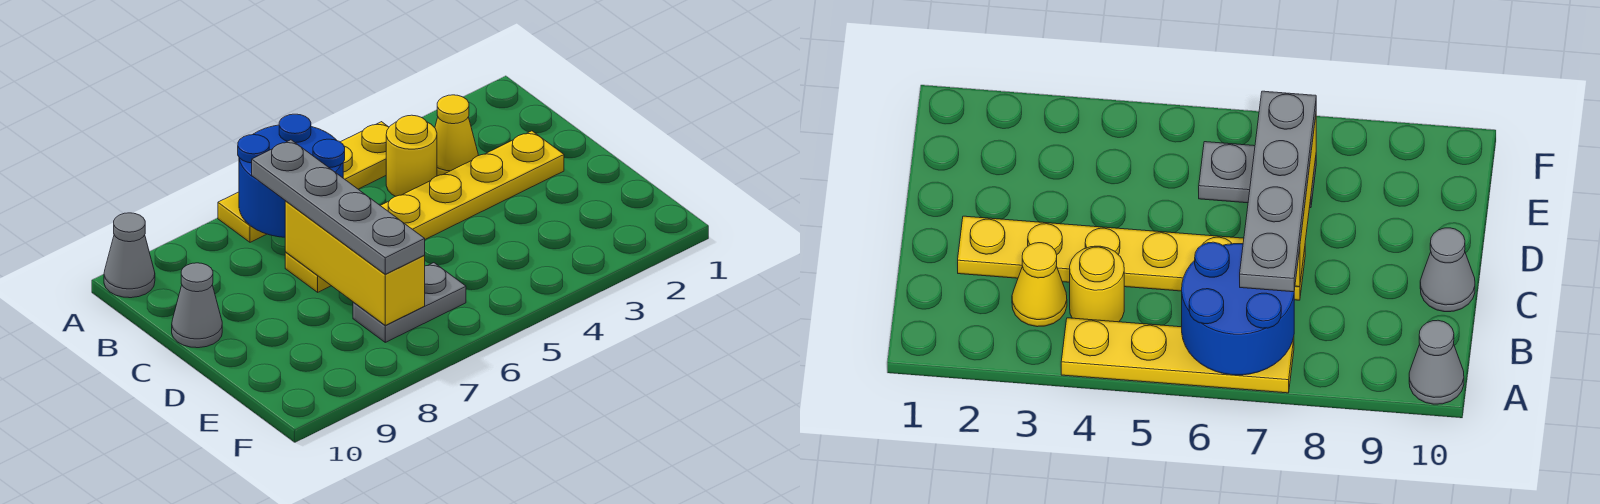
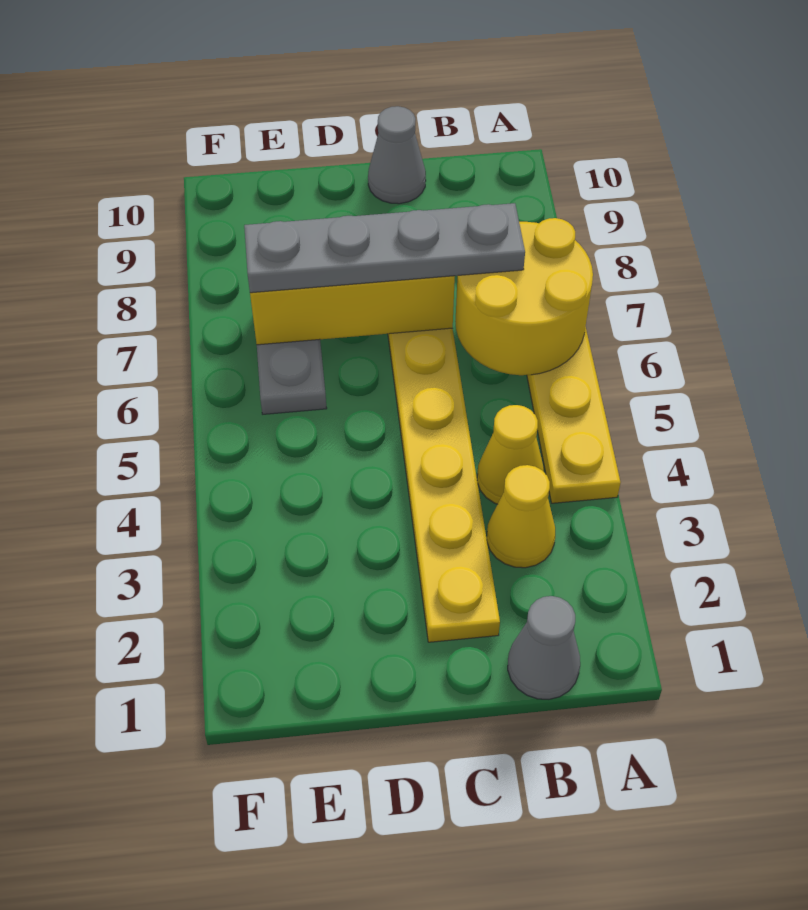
blue 2x2 round brick [238,114,345,237] -> yellow 2x2 round brick [455,218,593,375]
grey 1x1 cone [104,213,155,298] -> grey 1x1 cone moved to [508,596,580,699]
yellow 1x1 round brick [386,115,437,196] -> yellow 1x1 cone [477,405,544,504]

